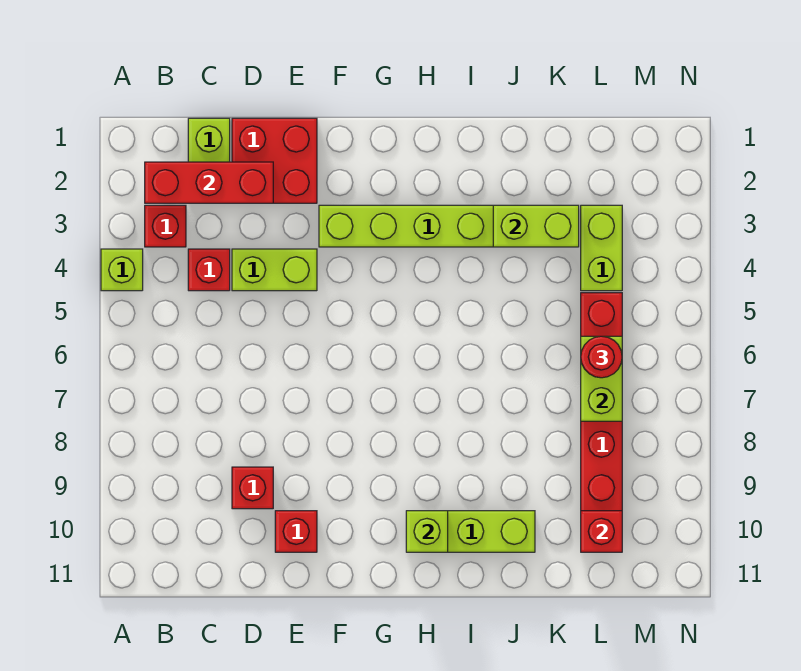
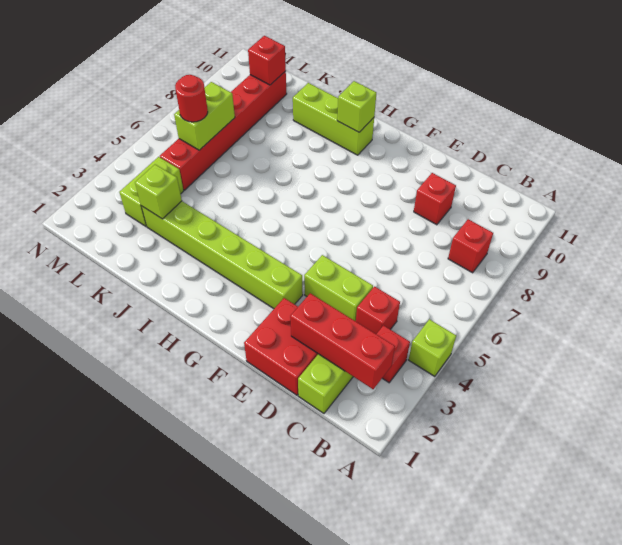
red 1x1 brick [275,511,317,552] -> red 1x1 brick moved to [448,219,493,273]
lime 1x2 brick [493,205,579,247] -> lime 1x1 brick [135,164,182,219]

